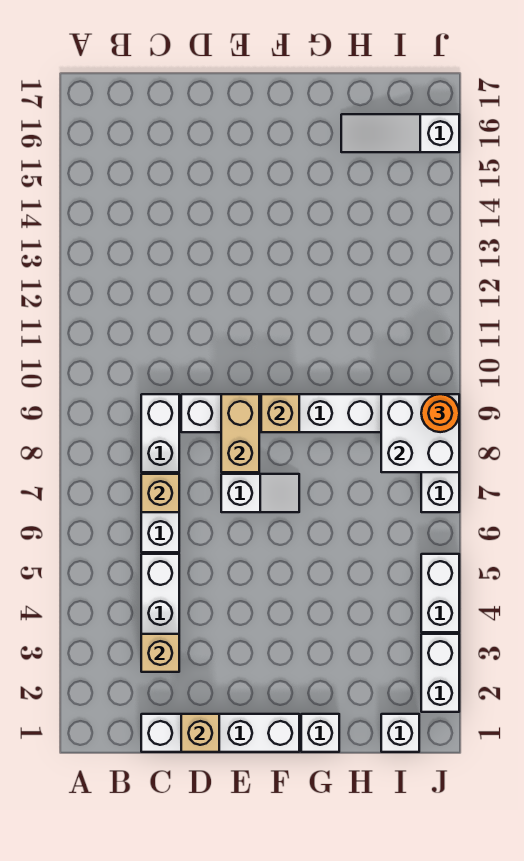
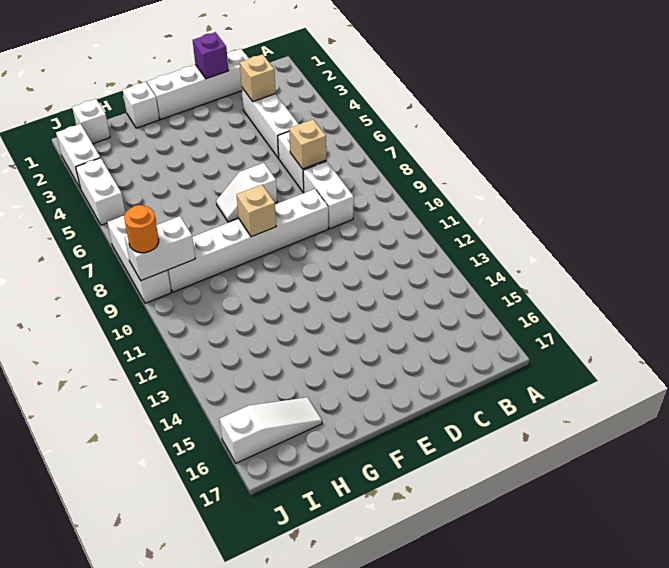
tan 1x1 brick [181,714,219,752] -> purple 1x1 brick [193,32,228,79]
tan 1x2 brick [221,394,259,472] -> none
white 2x2 brick [381,394,459,472] -> white 1x2 brick [125,216,195,281]

